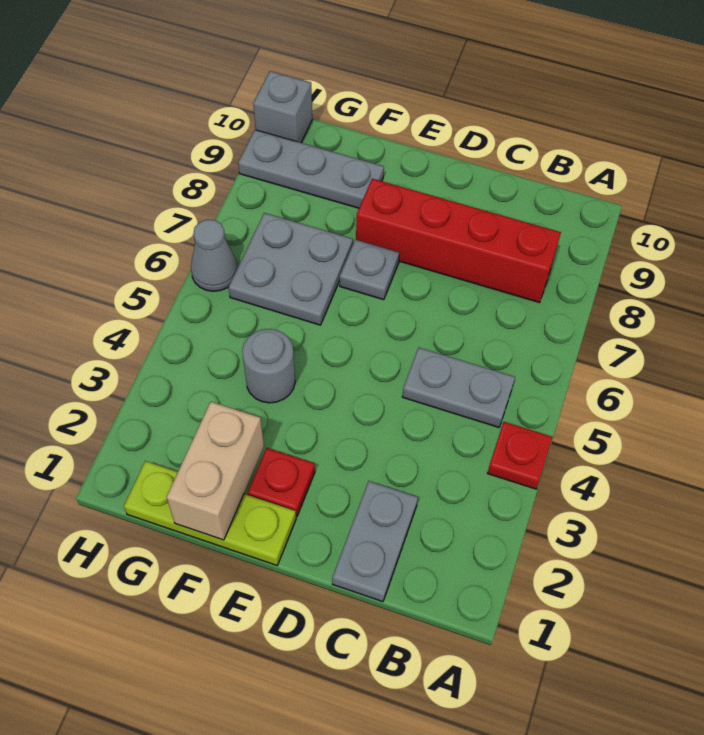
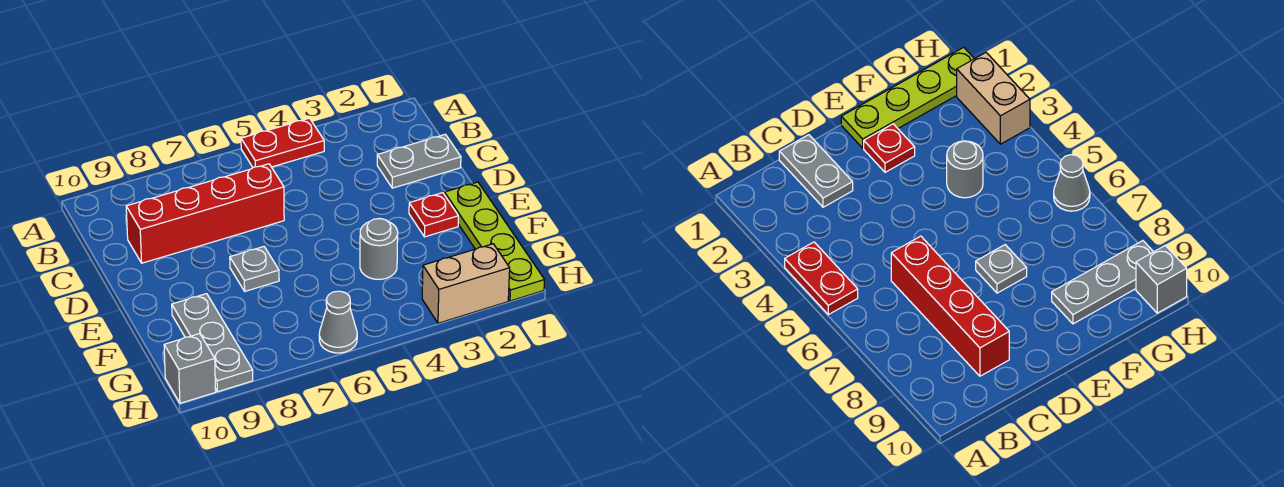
red 1x1 plate [488,422,552,489] -> red 1x2 plate [241,118,324,168]
grey 1x2 plate [402,348,515,427] -> none
red 1x4 brick [356,179,561,303] -> red 1x4 brick turned to [126,164,284,263]
lime 1x3 plate [124,461,296,565] -> lime 1x4 plate [445,182,545,301]
tan 1x2 brick [167,402,264,540] -> tan 1x2 brick moved to [422,244,510,323]
grey 2x2 plate [229,213,353,325] -> none

